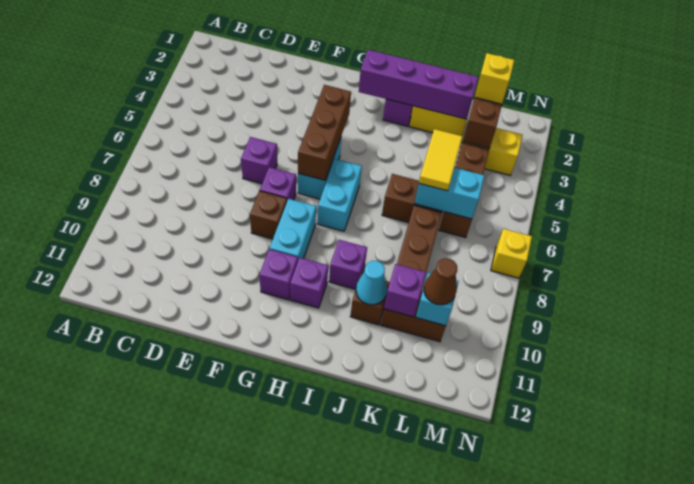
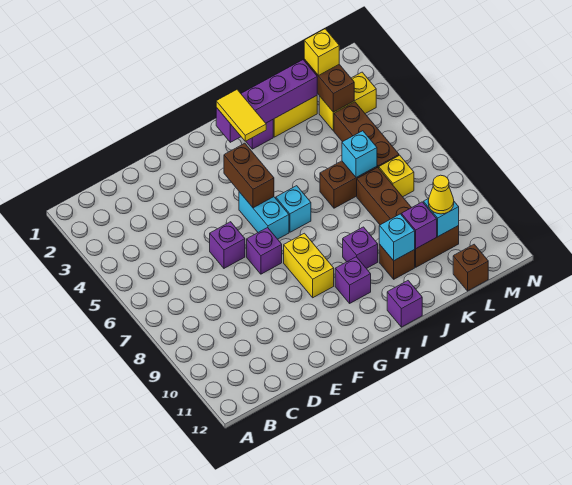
brown 1x1 brick [250,191,287,239] -> brown 1x1 brick moved to [453,244,488,291]
brown 1x3 brick [298,85,351,180] -> brown 1x2 brick [224,143,274,208]
cyan 1x2 brick [270,199,316,259] -> yellow 1x2 brick [284,233,334,298]
purple 1x1 brick [259,249,298,300] -> purple 1x1 brick moved to [387,281,422,327]
cyan 1x2 brick [317,159,362,231] -> cyan 1x1 brick [276,186,311,232]
cyan 1x1 cone [356,261,387,305] -> cyan 1x1 brick [379,214,415,261]
yellow 1x2 tile [419,129,463,191] -> yellow 1x2 tile moved to [216,90,266,141]
cyan 1x2 brick [414,168,484,219] -> cyan 1x1 brick [342,131,377,177]
brown 1x1 cone [424,258,457,305] -> yellow 1x1 cone [428,175,454,214]
yellow 1x1 brick [491,229,532,278] -> yellow 1x1 brick moved to [379,155,414,197]

